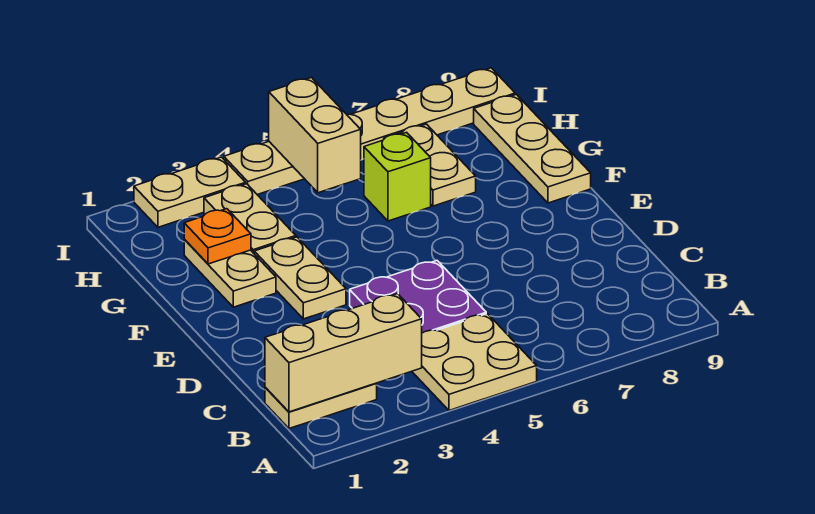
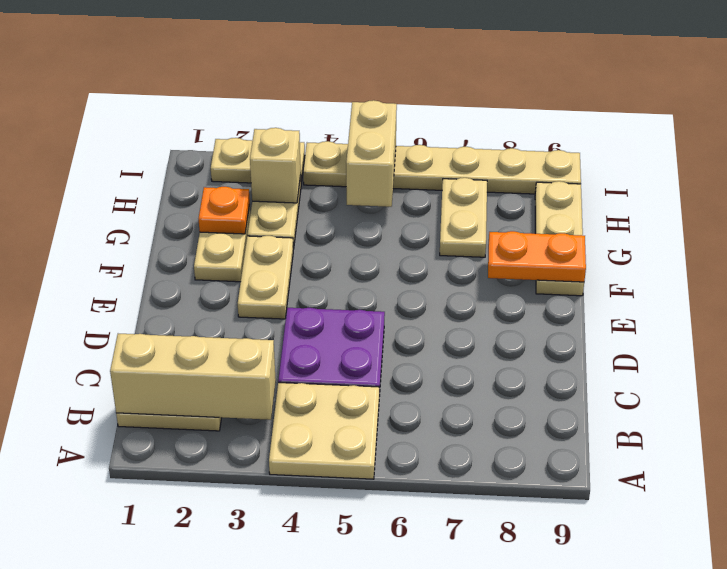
none -> orange 1x2 plate [488,231,586,282]
lime 1x1 brick [364,132,431,221] -> none
none -> tan 1x1 brick [250,128,301,203]

